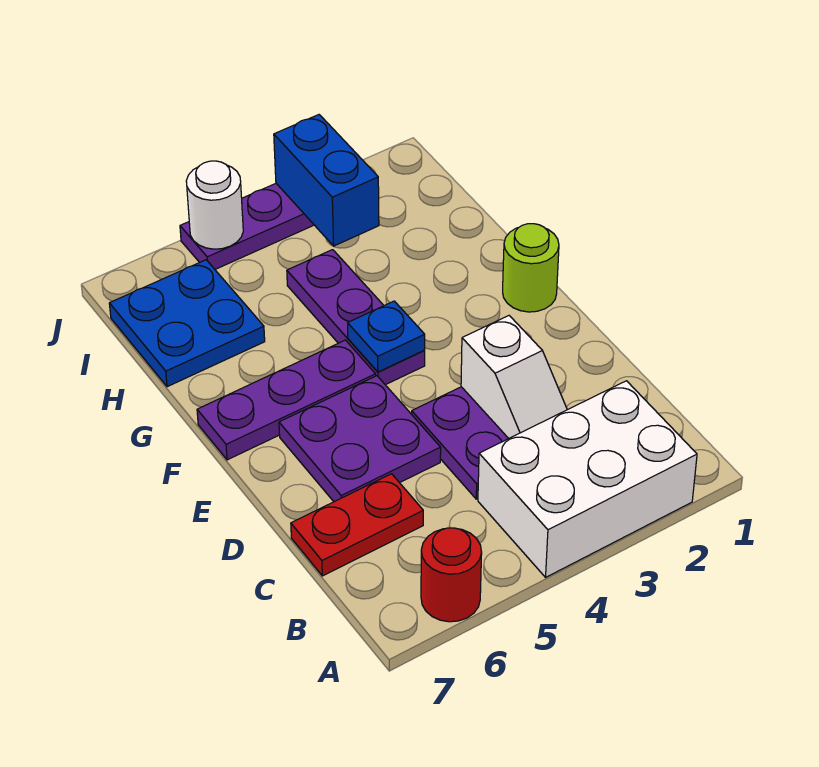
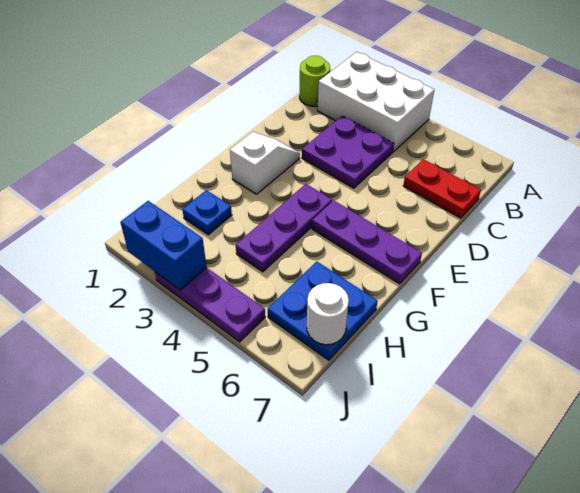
red 1x1 round brick [421,528,482,622] -> none
white 1x2 slope [461,316,567,438] -> white 1x2 slope moved to [230,132,300,194]
purple 2x2 plate [279,376,441,502] -> none
lime 1x1 round brick [503,224,559,312] -> lime 1x1 round brick moved to [300,56,330,106]
blue 1x1 plate [348,301,425,372] -> blue 1x1 plate moved to [182,190,232,235]
blue 1x2 brick [274,115,379,246] -> blue 1x2 brick turned to [120,201,207,290]
white 1x1 round brick [186,161,243,249] -> white 1x1 round brick moved to [307,283,349,345]

